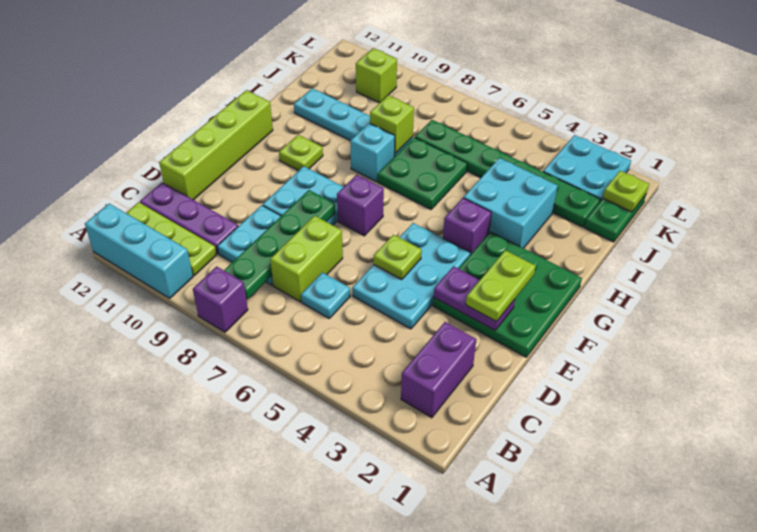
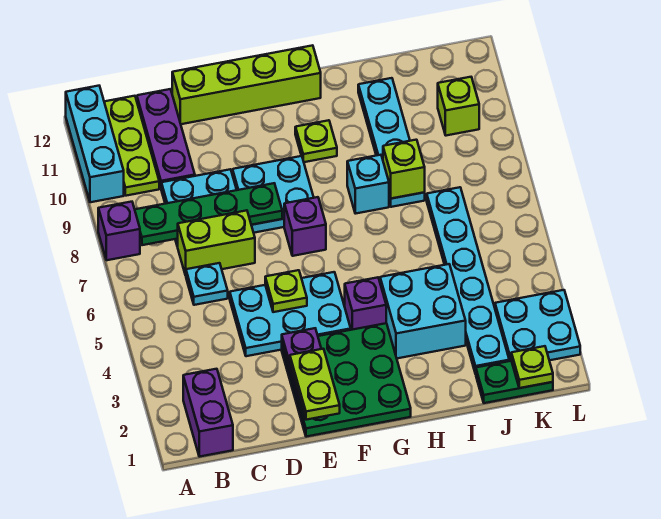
purple 1x2 brick [401,322,476,418] -> purple 1x2 brick turned to [183,369,233,457]
lime 1x2 plate [466,250,536,322] -> lime 1x2 plate turned to [290,349,340,420]
green 2x2 plate [378,137,467,209] -> none
green 1x6 plate [415,120,600,227] -> cyan 1x6 plate [427,187,509,374]

